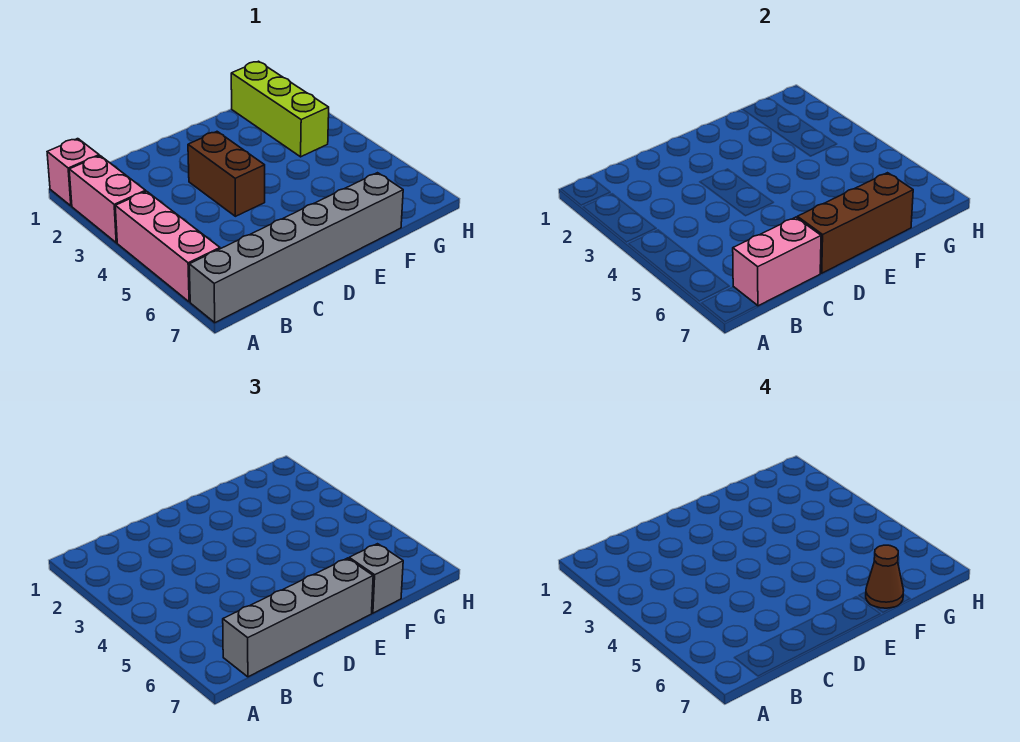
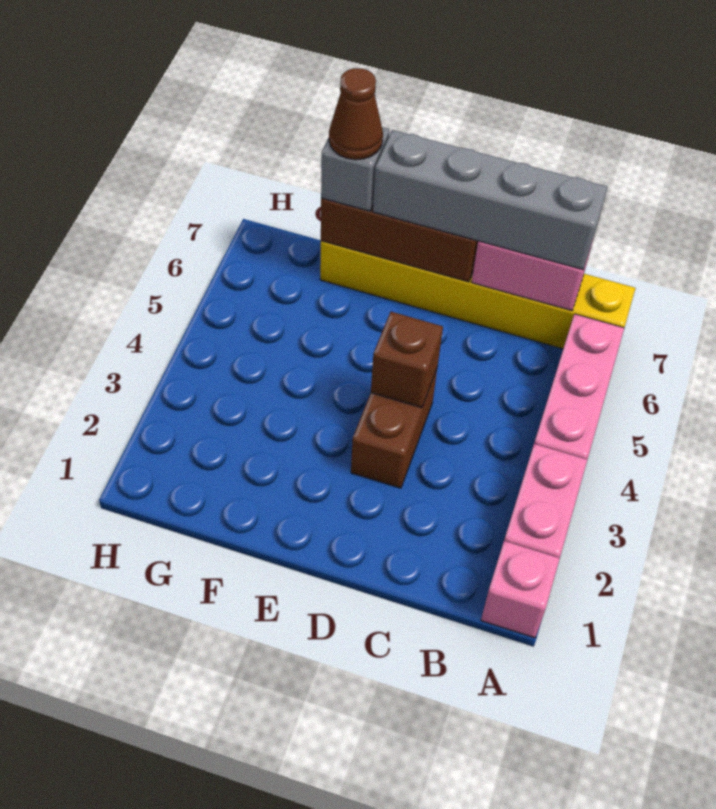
grey 1x6 brick [189,173,403,323] -> yellow 1x6 brick [320,241,636,349]
none -> brown 1x1 brick [371,312,443,408]
lime 1x3 brick [231,61,329,157] -> none

